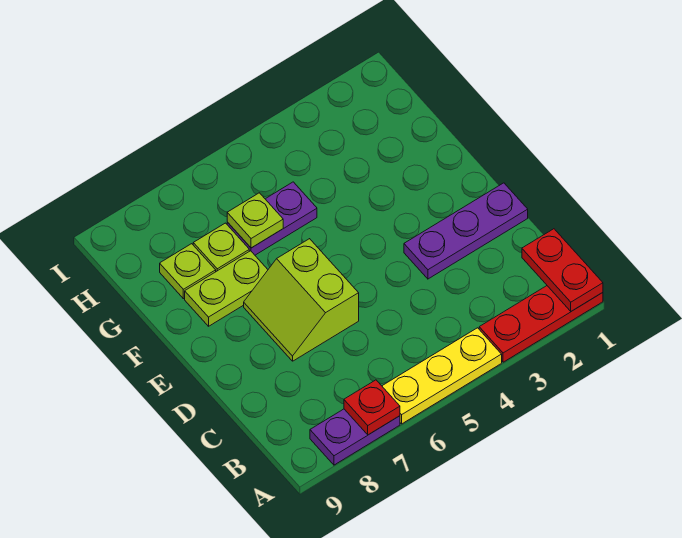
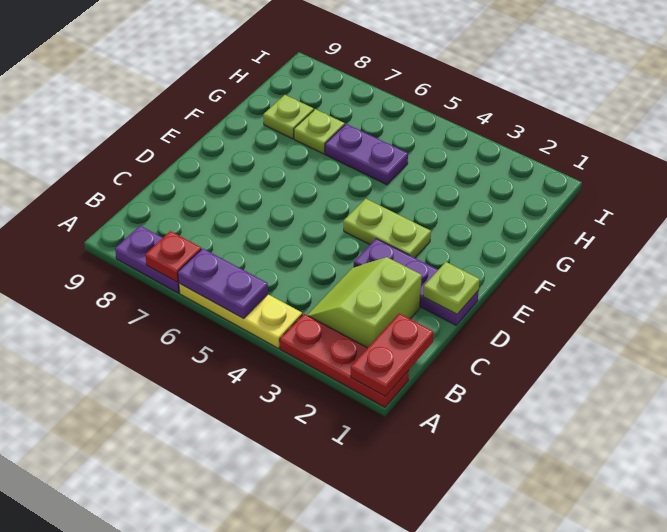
none -> purple 1x2 plate [178,248,268,319]
lime 2x2 slope [244,239,359,361] -> lime 2x2 slope moved to [308,257,422,348]
lime 1x2 plate [185,251,268,326] -> lime 1x2 plate moved to [344,199,431,258]
lime 1x1 plate [227,193,283,248] -> lime 1x1 plate moved to [423,262,480,314]

